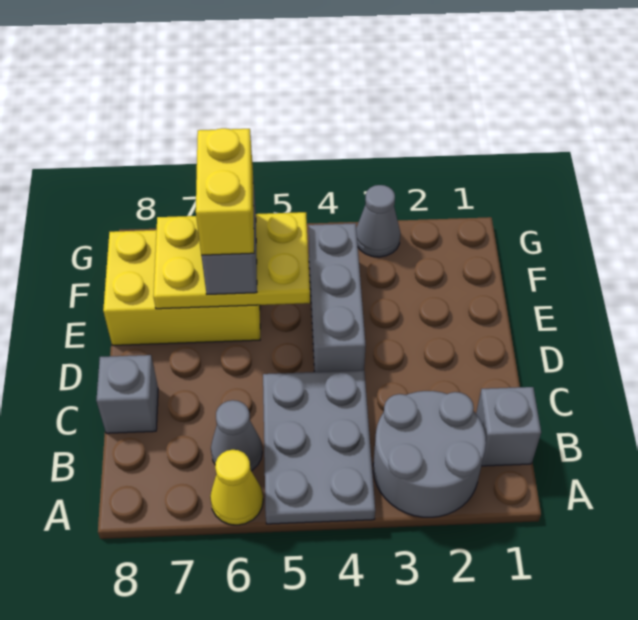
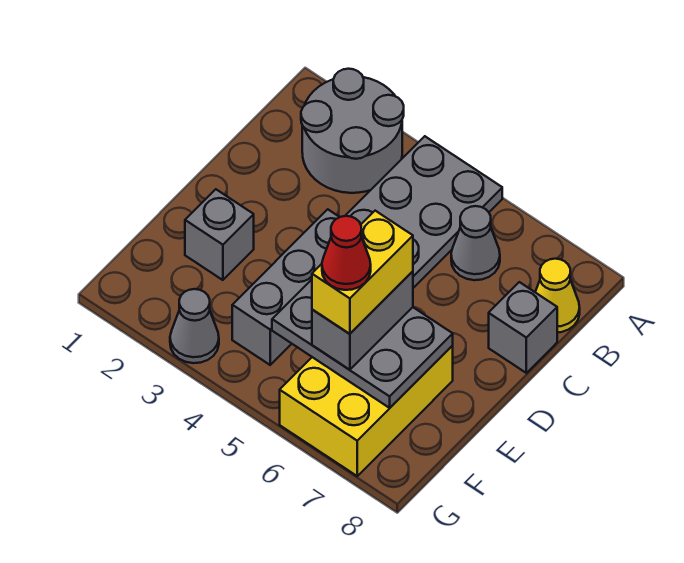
yellow 1x1 cone [210,450,263,525] -> yellow 1x1 cone moved to [535,259,580,332]
grey 1x1 brick [476,387,541,466] -> grey 1x1 brick moved to [185,189,254,280]
yellow 2x3 plate [153,212,310,309] -> grey 2x3 plate [272,280,453,408]
yellow 2x3 brick [103,230,260,345] -> yellow 2x3 brick turned to [280,346,453,476]
none -> red 1x1 cone [322,216,371,290]

